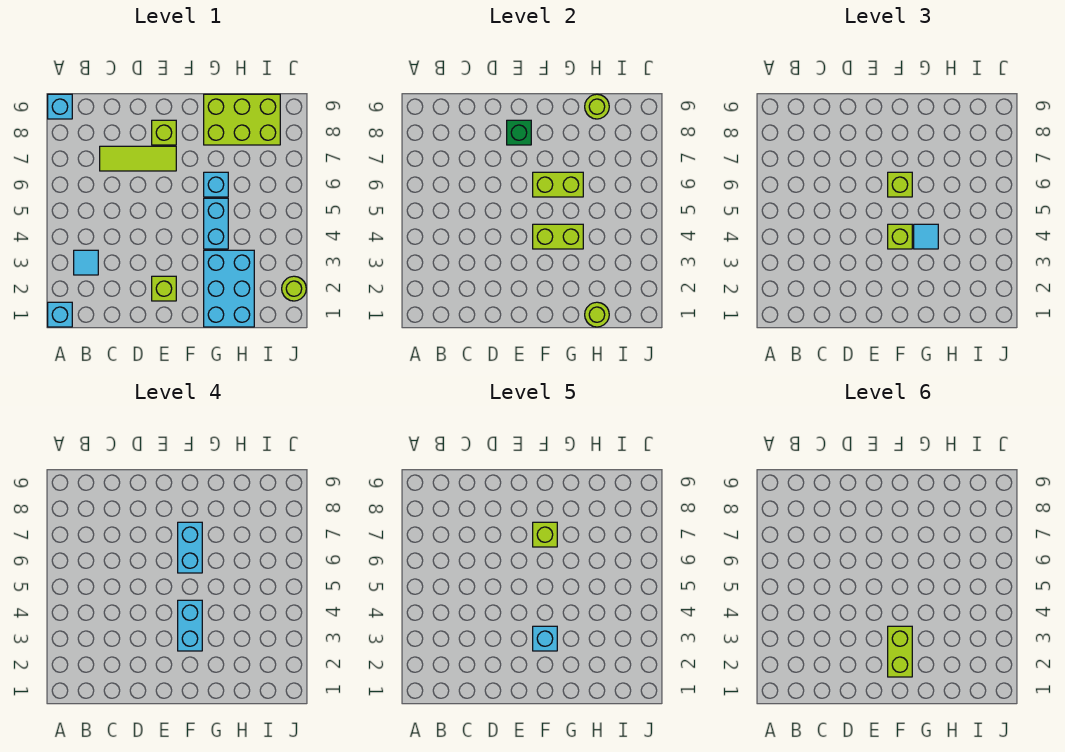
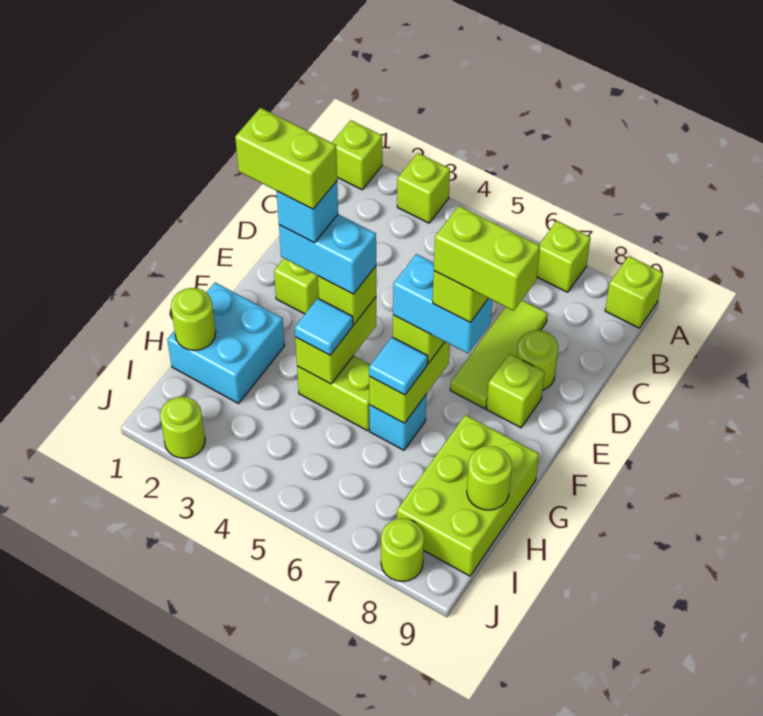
cyan 1x1 brick [48,302,72,327] -> lime 1x1 brick [332,120,382,190]
none -> lime 1x1 brick [397,153,450,223]
none -> lime 1x1 brick [537,221,591,292]
cyan 1x1 brick [48,94,72,119] -> lime 1x1 brick [605,256,663,328]
cyan 1x1 tile [74,250,98,275] -> cyan 1x1 tile moved to [369,337,428,395]
none -> lime 1x1 round brick [517,330,558,390]
green 1x1 brick [507,120,531,145] -> none
none -> lime 1x2 brick [434,206,540,311]
cyan 2x3 brick [204,250,254,327] -> cyan 2x2 brick [167,283,284,403]
cyan 1x2 brick [204,198,228,249] -> lime 1x2 brick [297,356,370,431]
none -> lime 1x1 round brick [381,519,424,581]

